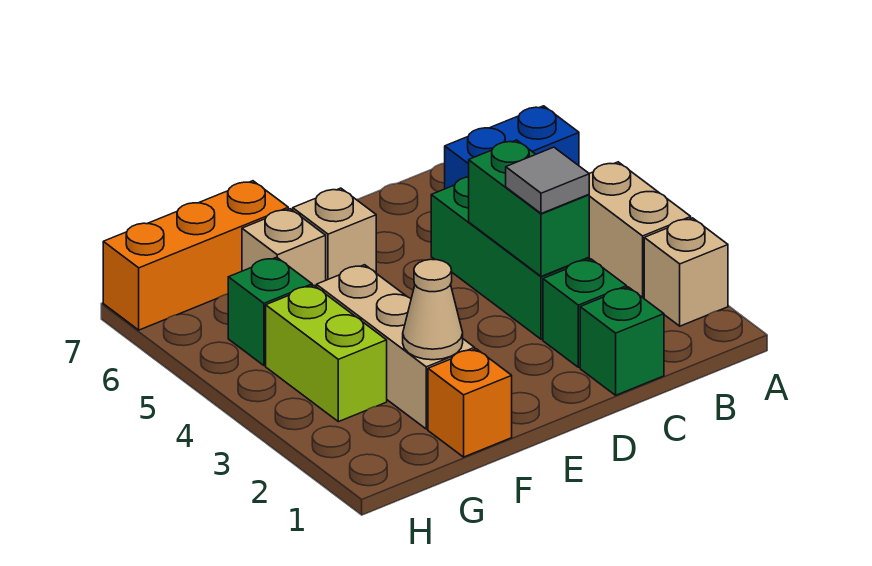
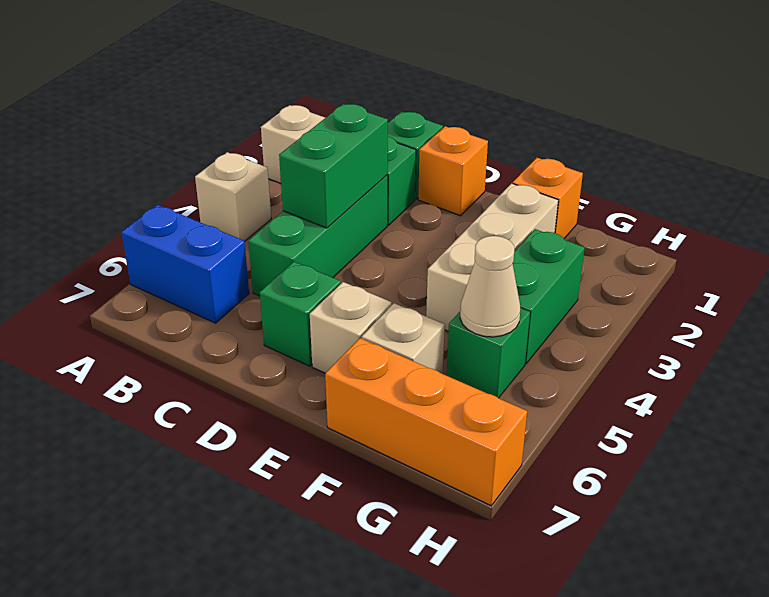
tan 1x2 brick [589,162,691,298] -> tan 1x1 brick [195,152,271,241]
grey 1x1 tile [506,147,589,214] -> none
none -> orange 1x1 brick [418,126,488,216]
none -> green 1x1 brick [260,262,341,366]
tan 1x1 cone [403,259,463,360] -> tan 1x1 cone moved to [460,236,520,337]
lime 1x2 brick [266,285,387,422] -> green 1x2 brick [513,229,585,364]

